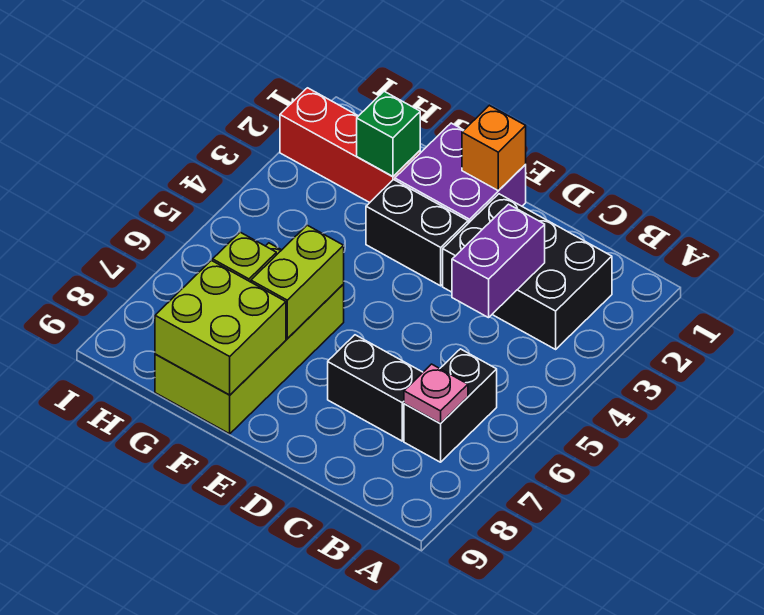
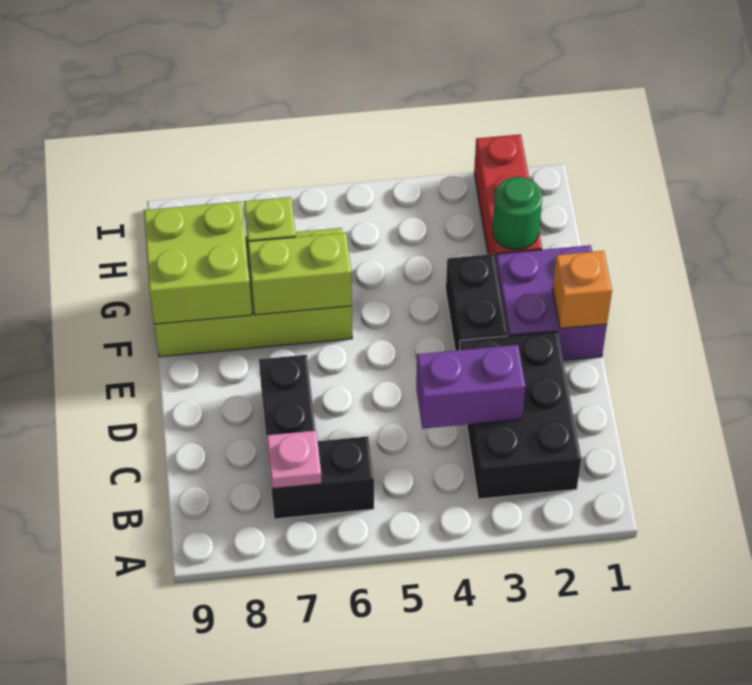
green 1x1 brick [357,91,420,177] -> green 1x1 round brick [493,177,542,250]

